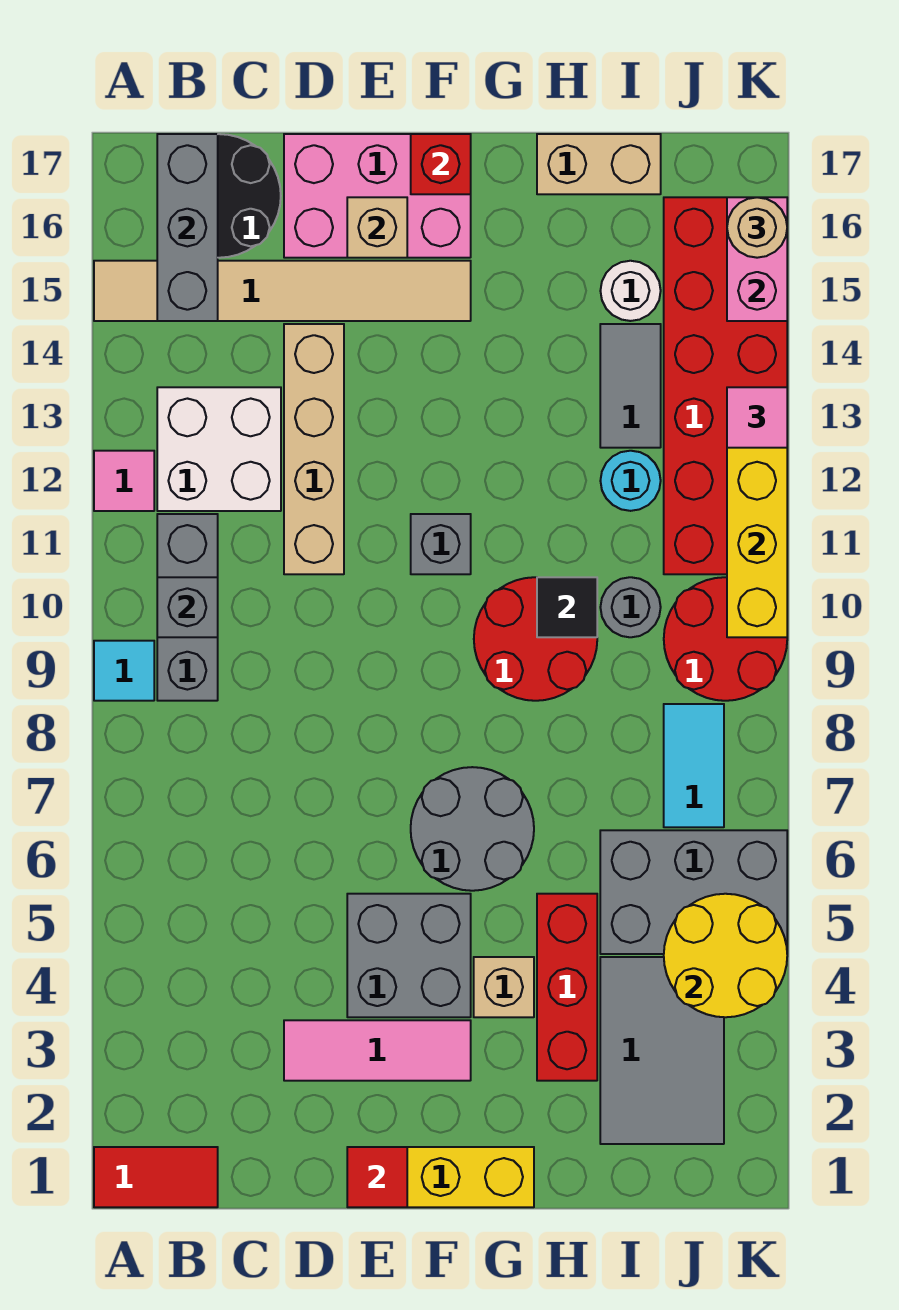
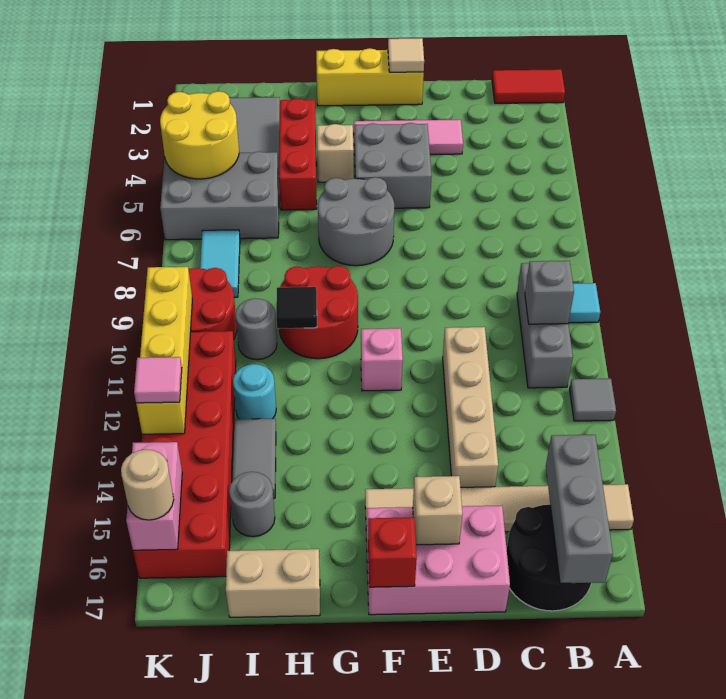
pink 1x1 tile [94,451,154,511] -> grey 1x1 tile [570,379,616,421]
white 2x2 brick [157,387,281,511] -> none
red 1x1 tile [347,1147,407,1207] -> tan 1x1 tile [388,38,424,72]
grey 1x1 brick [411,514,471,574] -> pink 1x1 brick [361,328,403,391]
white 1x1 round brick [600,261,661,321] -> grey 1x1 round brick [229,472,275,537]

